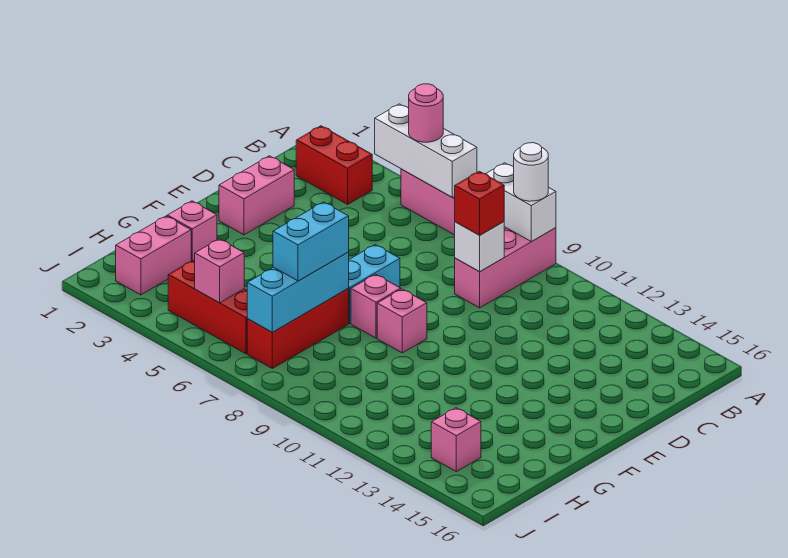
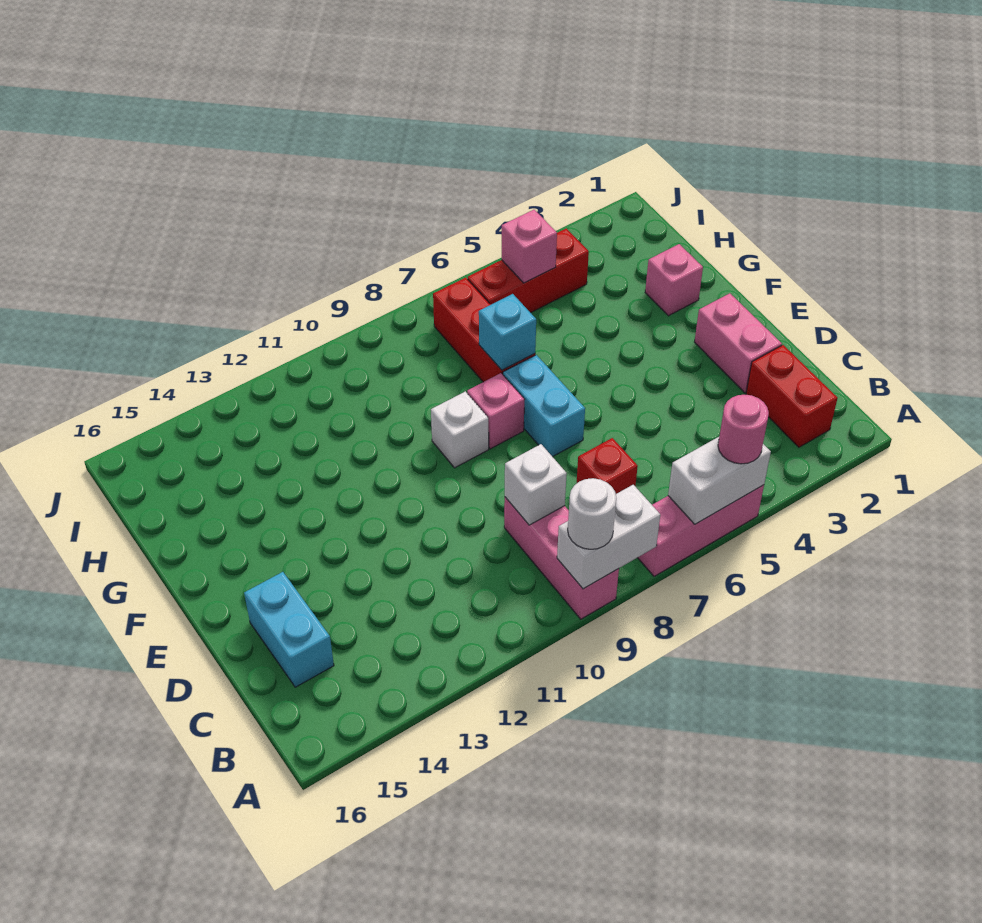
white 1x3 brick [375,104,477,197] -> white 1x2 brick [668,437,771,524]
red 1x2 brick [296,126,372,204] -> red 1x2 brick turned to [746,345,838,447]
red 1x1 brick [455,171,504,235] -> red 1x1 brick moved to [577,438,638,494]
pink 1x1 brick [377,289,427,353] -> white 1x1 brick [431,391,489,468]
cyan 1x3 brick [247,252,349,332] -> cyan 1x1 brick [479,294,536,370]
cyan 1x2 brick [273,202,349,281] -> cyan 1x2 brick moved to [244,572,334,687]
pink 1x2 brick [116,216,191,295] -> none
pink 1x1 brick [431,408,481,472] -> none

